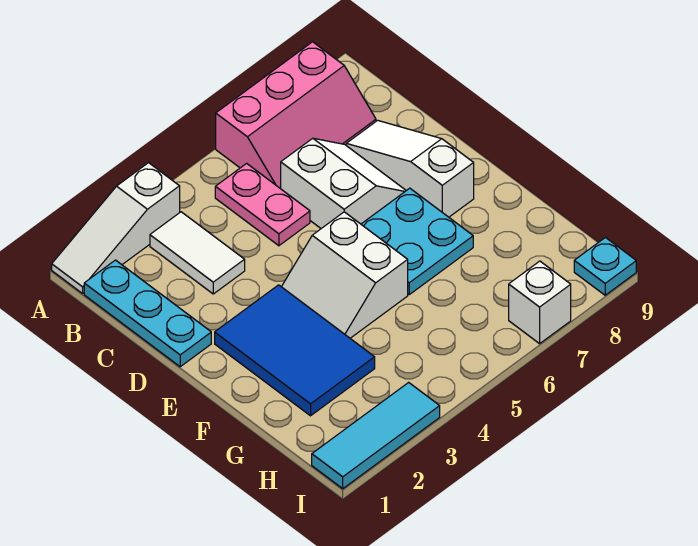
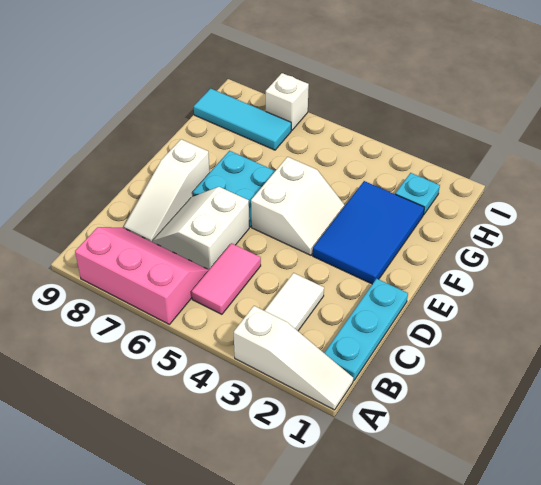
pink 1x2 plate [215,163,310,246] -> pink 1x2 tile [192,243,261,314]
cyan 1x3 tile [312,382,440,489] -> cyan 1x3 tile moved to [194,88,291,150]
cyan 1x1 plate [574,238,636,295] -> cyan 1x1 plate moved to [395,173,440,215]

